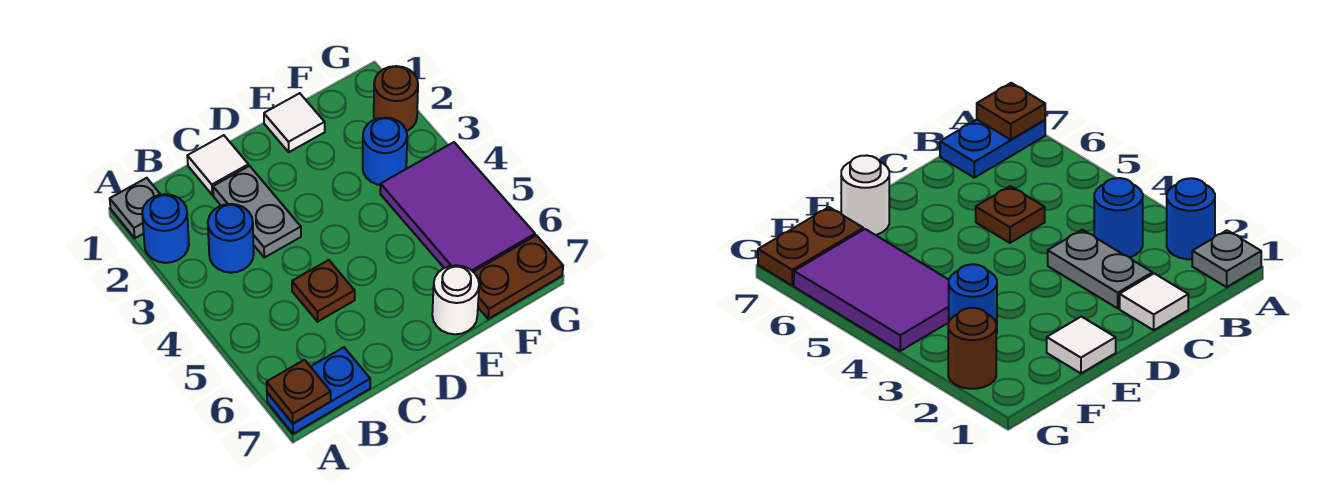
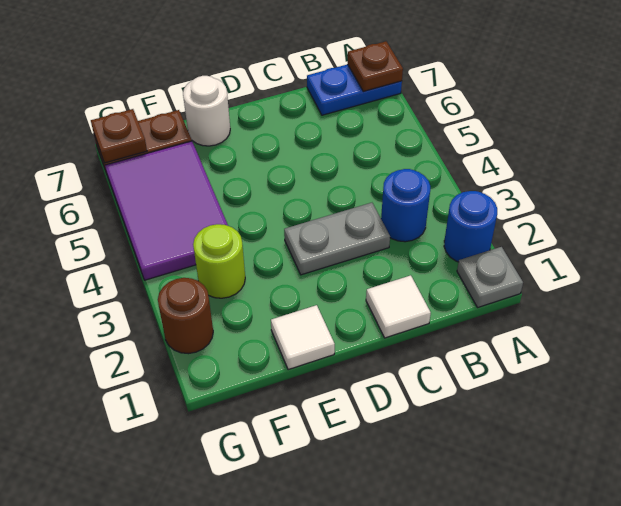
grey 1x2 plate [213,166,301,258] -> grey 1x2 plate turned to [284,203,390,275]
brown 1x1 plate [292,260,355,322] -> brown 1x1 plate moved to [91,109,147,163]
blue 1x1 round brick [363,118,407,185] -> lime 1x1 round brick [193,224,245,298]

